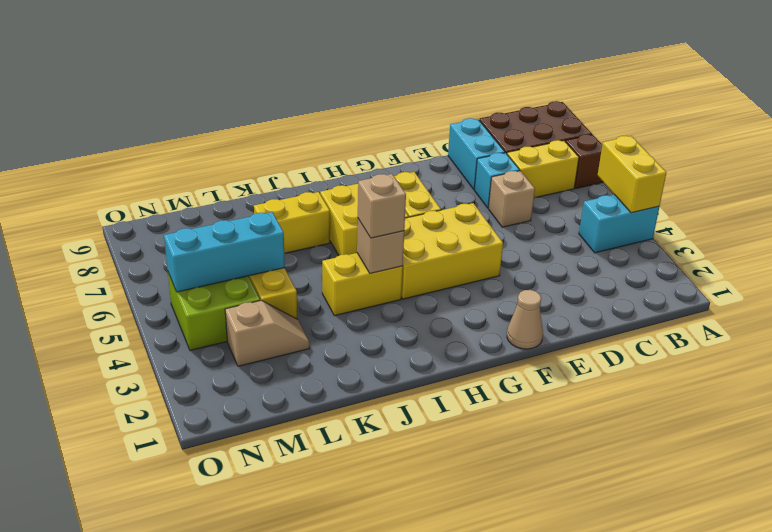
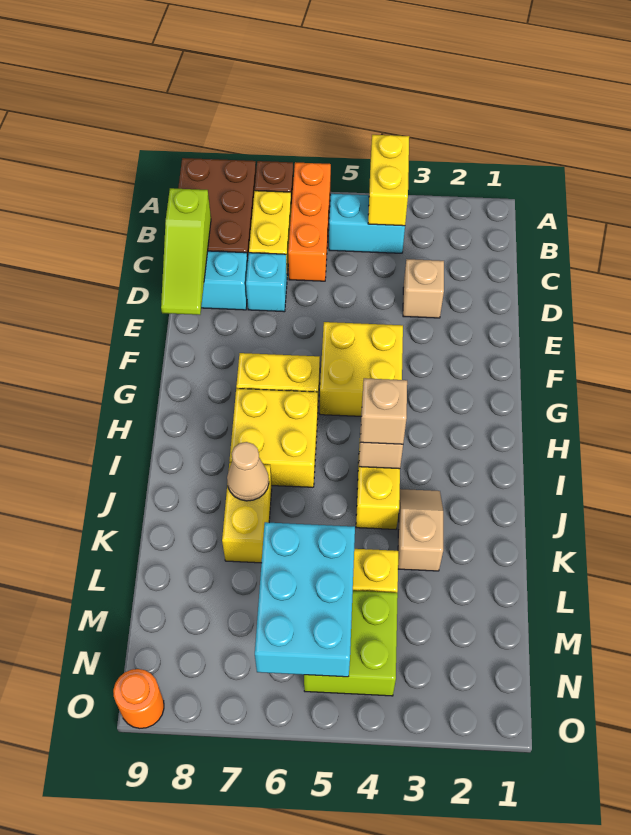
cyan 1x2 brick [579,195,659,253] -> cyan 1x2 brick turned to [329,194,405,253]
yellow 1x2 brick [598,136,666,213] -> yellow 1x2 brick turned to [368,135,409,226]
none -> orange 1x3 brick [288,162,331,281]
none -> lime 1x3 slope [161,188,211,315]
tan 1x1 brick [488,171,535,227] -> tan 1x1 brick moved to [403,259,444,318]
tan 1x1 cone [507,290,543,349] -> tan 1x1 cone moved to [227,442,269,501]
yellow 2x3 brick [401,203,503,299] -> yellow 2x2 brick [320,322,403,416]
tan 1x2 slope [225,300,310,366] -> tan 1x2 slope moved to [398,489,443,571]
cyan 1x3 brick [164,212,285,292] -> cyan 2x3 brick [255,522,355,677]
none -> orange 1x1 round brick [113,669,164,728]

